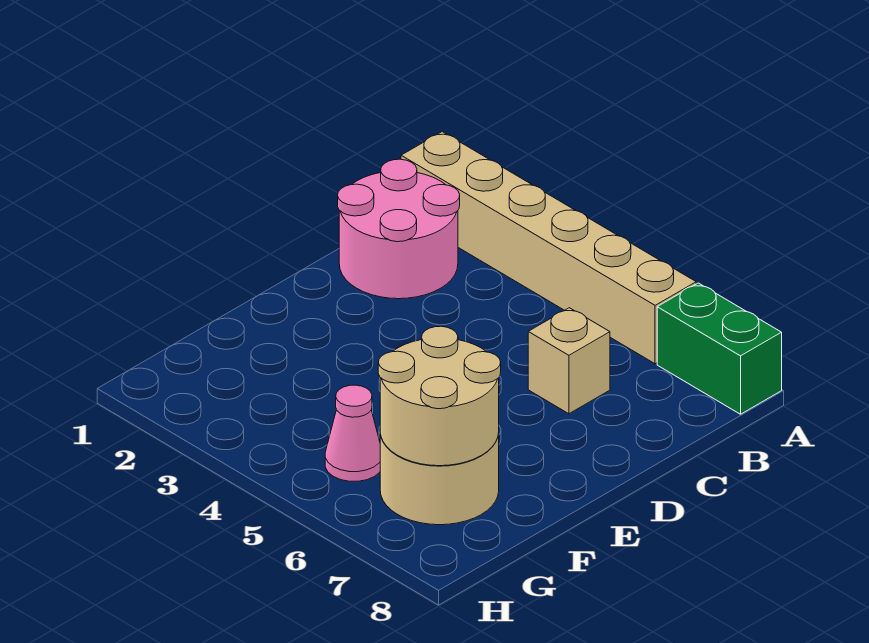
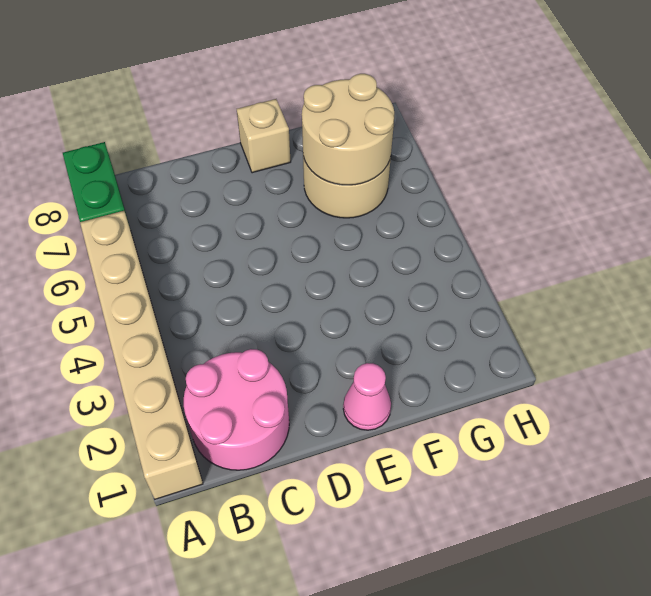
tan 1x1 brick [528,308,610,414] -> tan 1x1 brick moved to [237,99,291,173]
pink 1x1 cone [325,385,380,481] -> pink 1x1 cone moved to [343,363,391,430]

